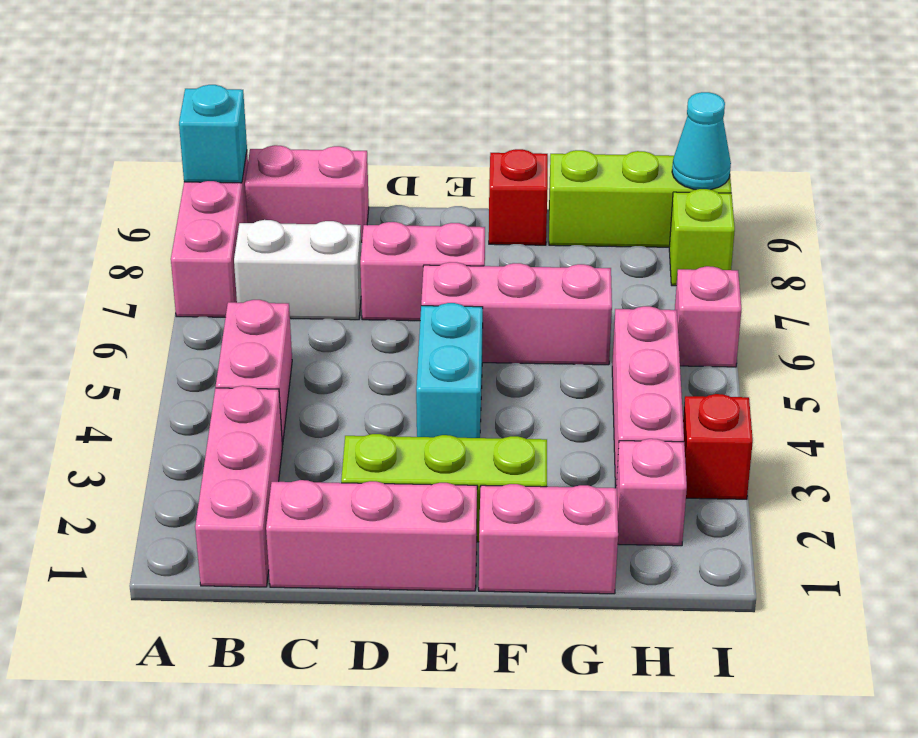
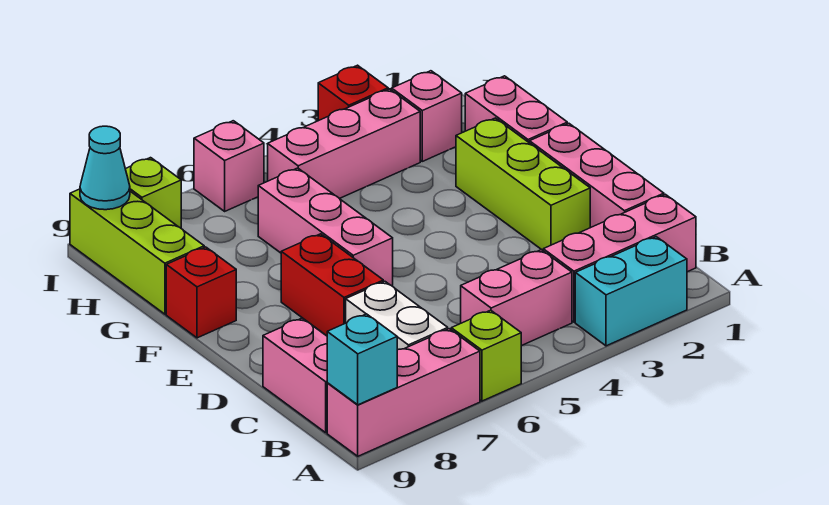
none -> lime 1x1 brick [451,310,521,401]
pink 1x2 brick [360,222,485,321] -> red 1x2 brick [281,234,383,336]
cyan 1x2 brick [416,303,483,438] -> cyan 1x2 brick moved to [575,237,687,346]

